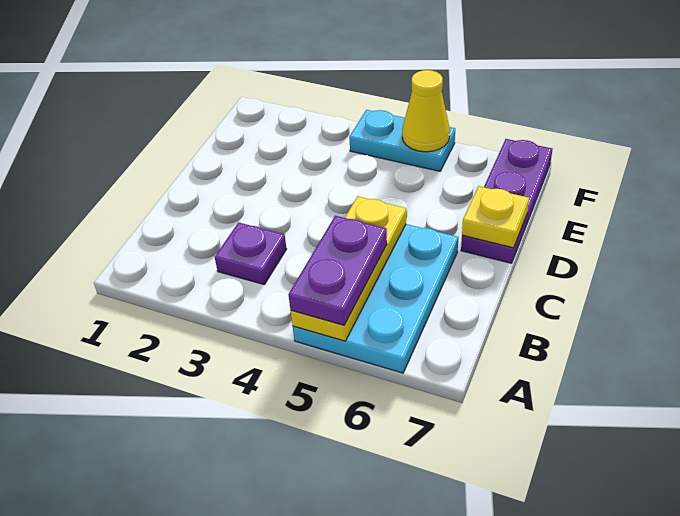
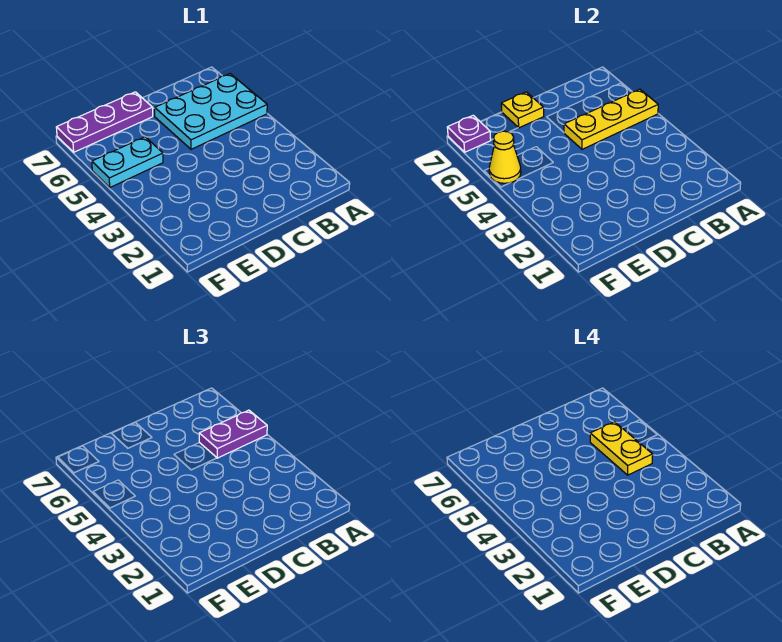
purple 1x1 plate [215,223,286,284] -> purple 1x1 plate moved to [447,115,491,152]
none -> yellow 1x2 plate [590,422,653,475]
cyan 1x2 plate [349,110,455,171] -> cyan 1x2 plate turned to [92,137,163,187]

